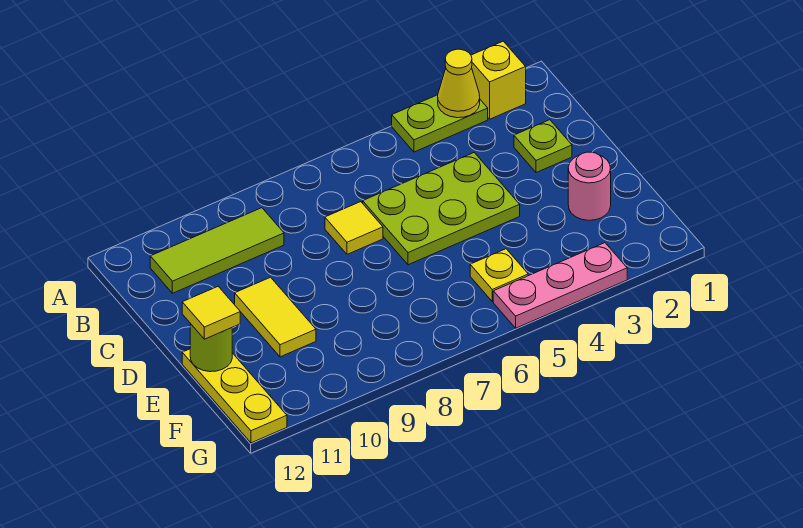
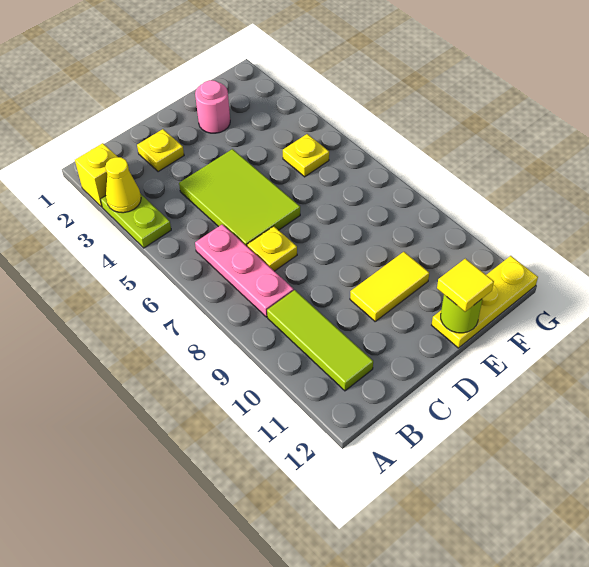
lime 1x1 plate [514,120,572,173] -> yellow 1x1 plate [137,129,184,172]
lime 2x3 plate [363,153,520,265] -> lime 2x3 tile [179,149,300,246]
yellow 1x1 tile [325,202,383,254] -> yellow 1x1 plate [247,226,297,271]
pink 1x3 plate [493,243,627,328] -> pink 1x3 plate moved to [195,224,294,317]

